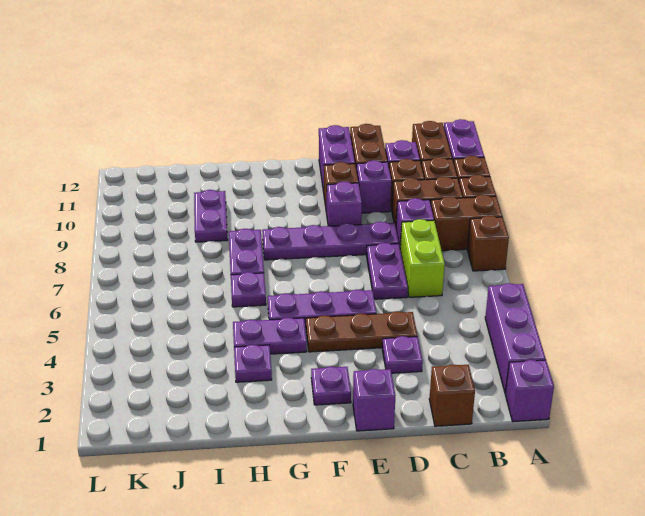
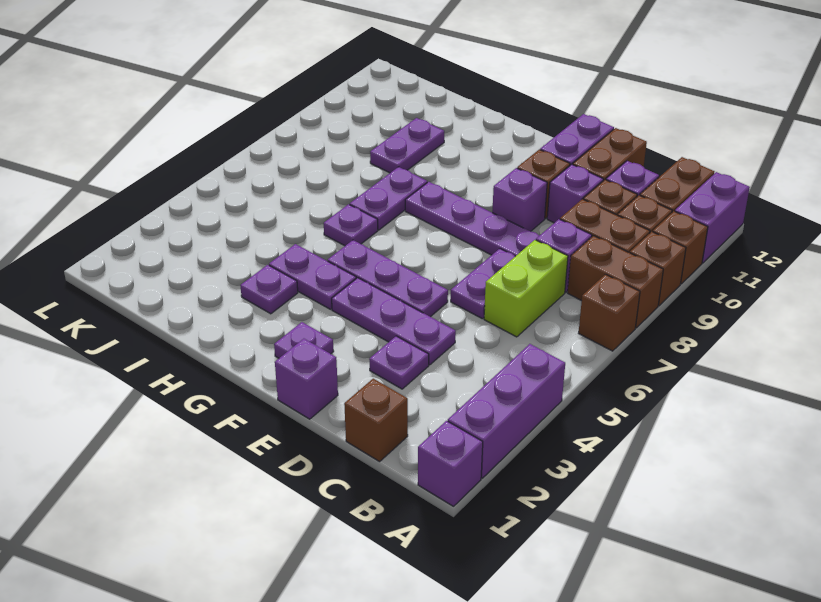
brown 1x3 plate [306,311,417,352] -> purple 1x3 plate [332,278,456,365]

